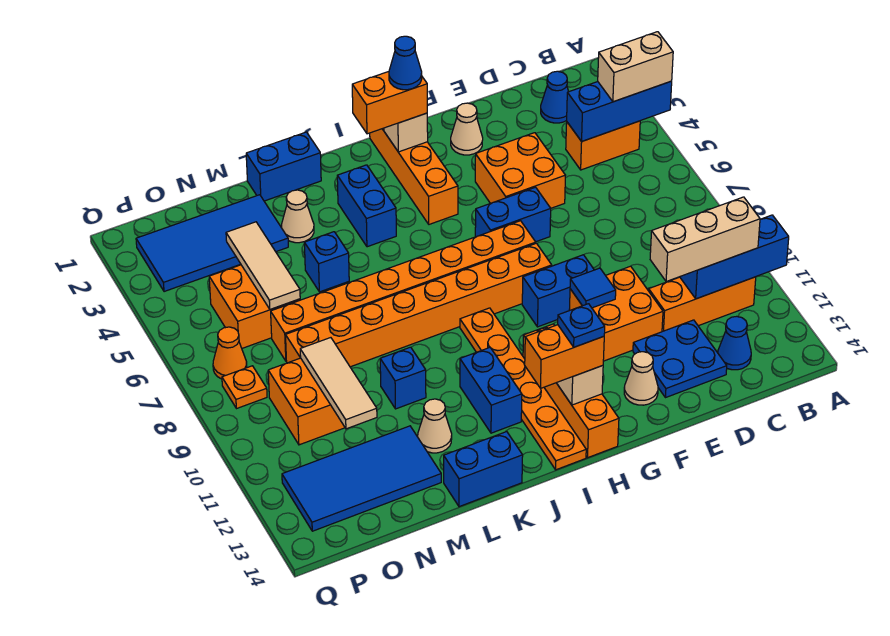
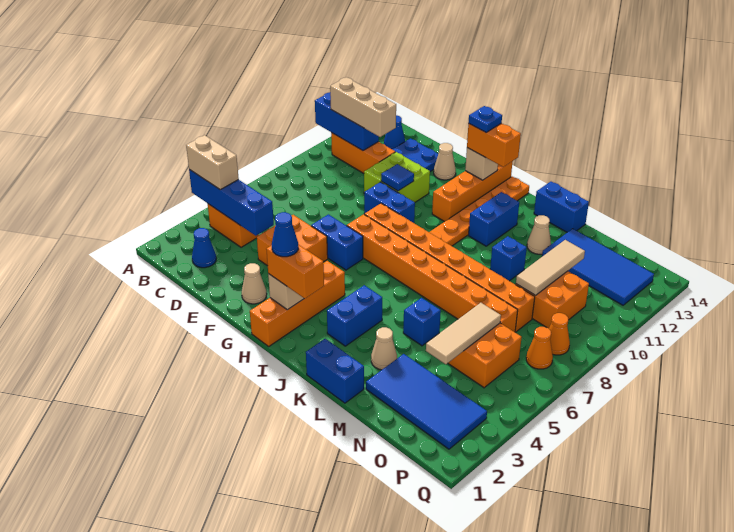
blue 1x3 brick [567,81,672,141] -> blue 1x4 brick [189,169,274,236]
orange 2x2 brick [569,266,663,361] -> lime 2x2 brick [364,152,430,202]
orange 1x1 plate [222,366,267,409] -> orange 1x1 cone [549,313,570,355]

